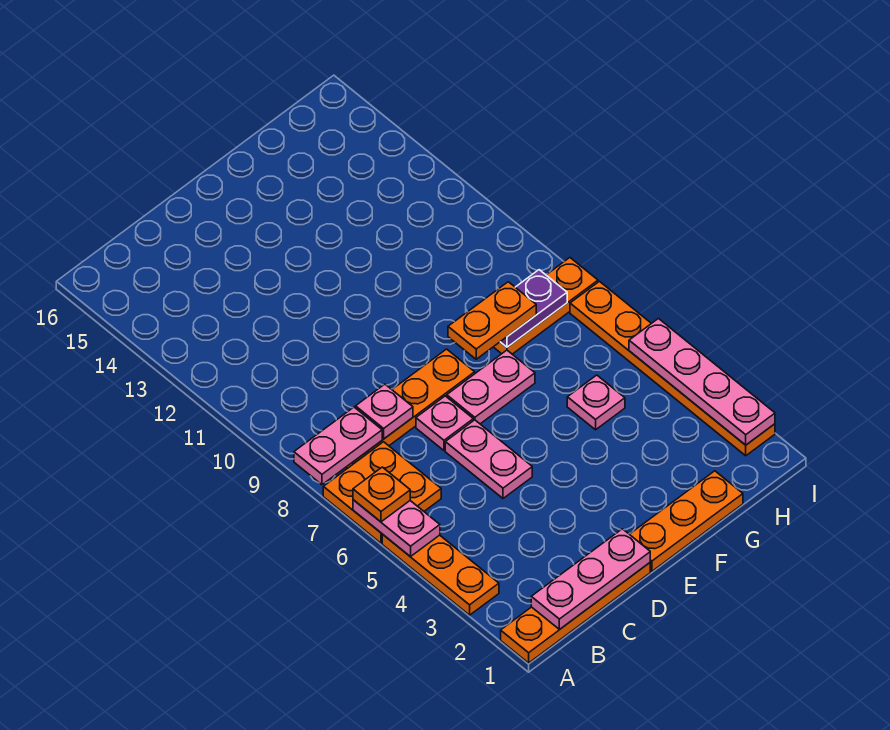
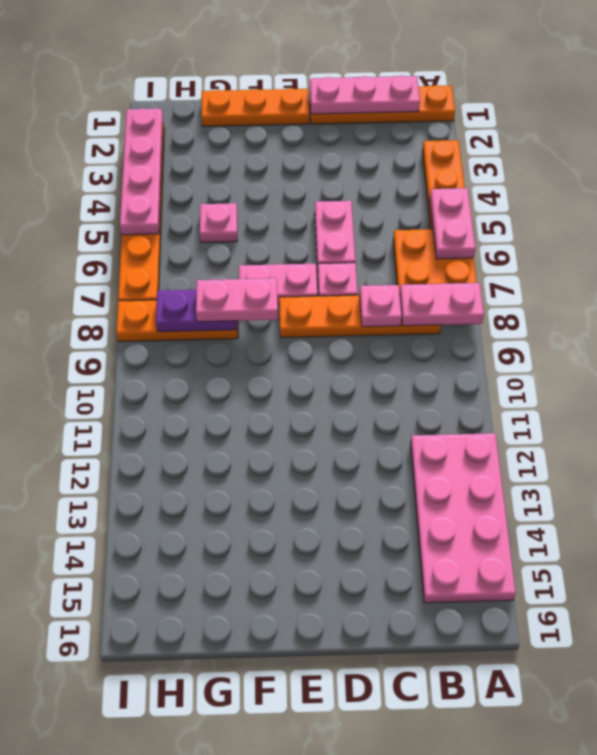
orange 1x1 plate [353,467,410,522] -> none
none -> pink 2x4 plate [411,433,516,603]
orange 1x2 plate [448,282,536,359] -> pink 1x2 plate [196,278,278,322]

